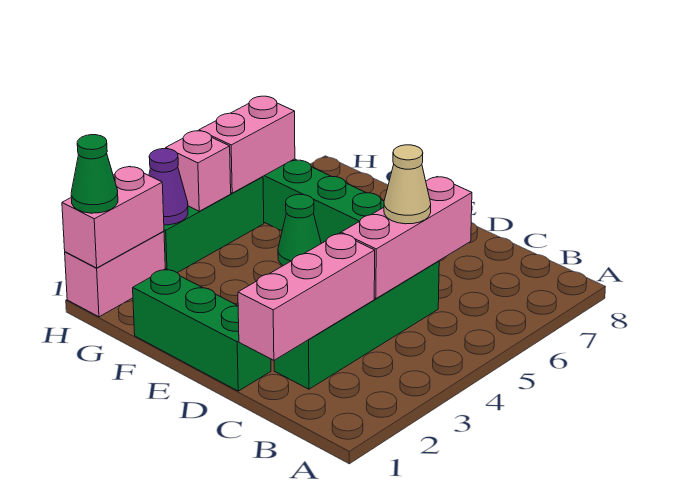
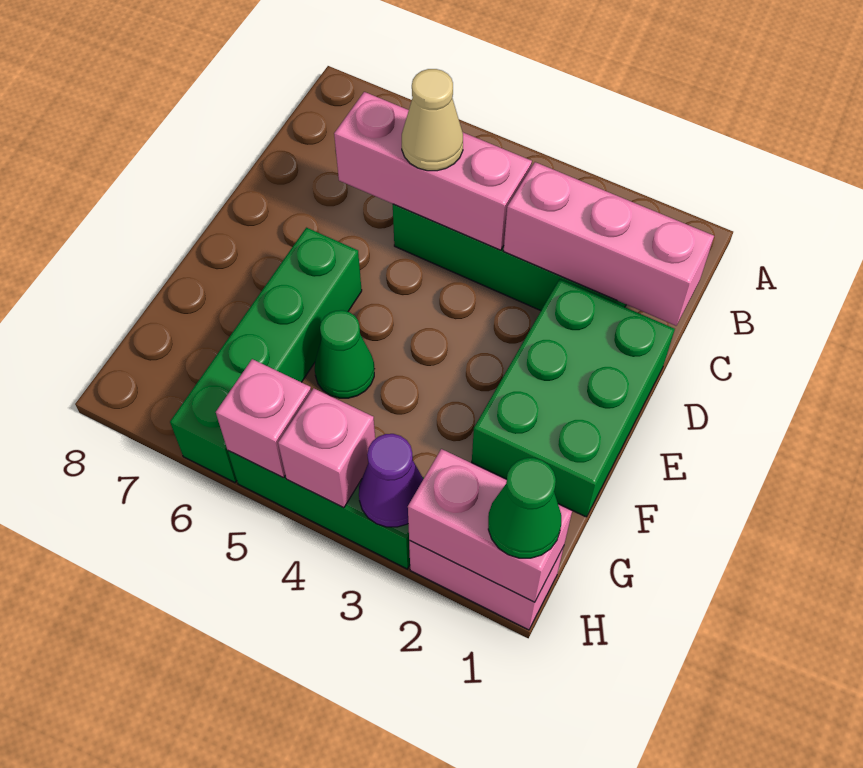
green 1x3 brick [133,269,271,391] -> green 2x3 brick [472,279,675,517]
pink 1x2 brick [199,96,295,193] -> pink 1x1 brick [216,359,311,478]

